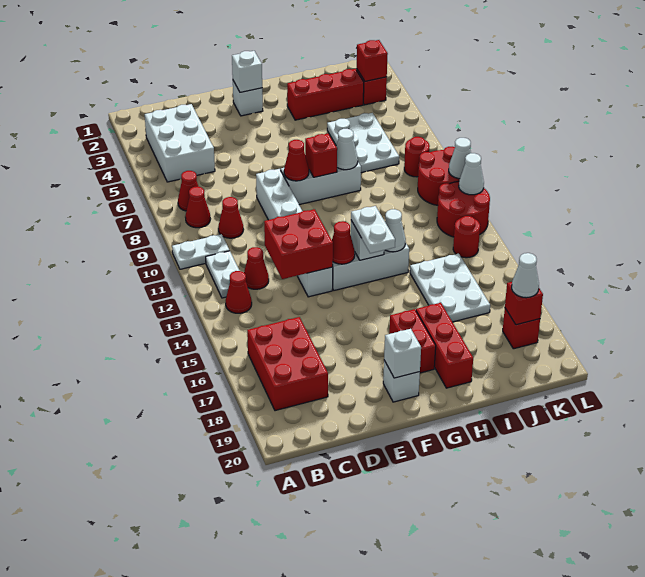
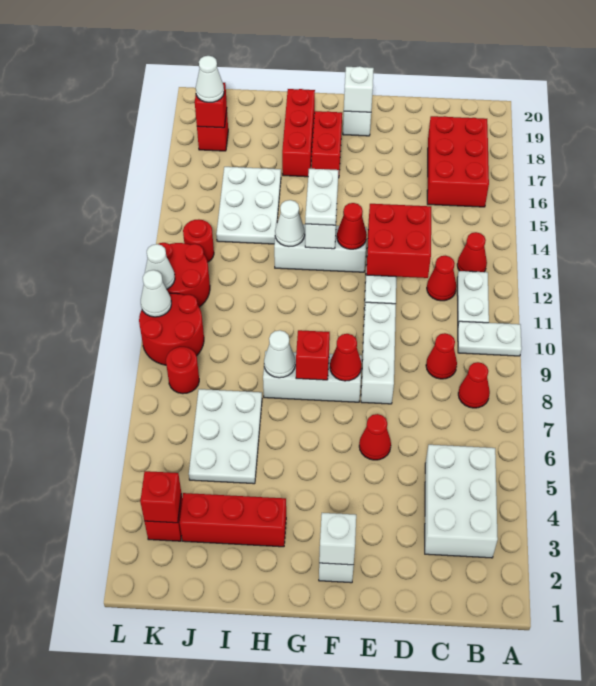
red 1x1 cone [178,171,199,211] -> red 1x1 cone moved to [359,414,391,460]

